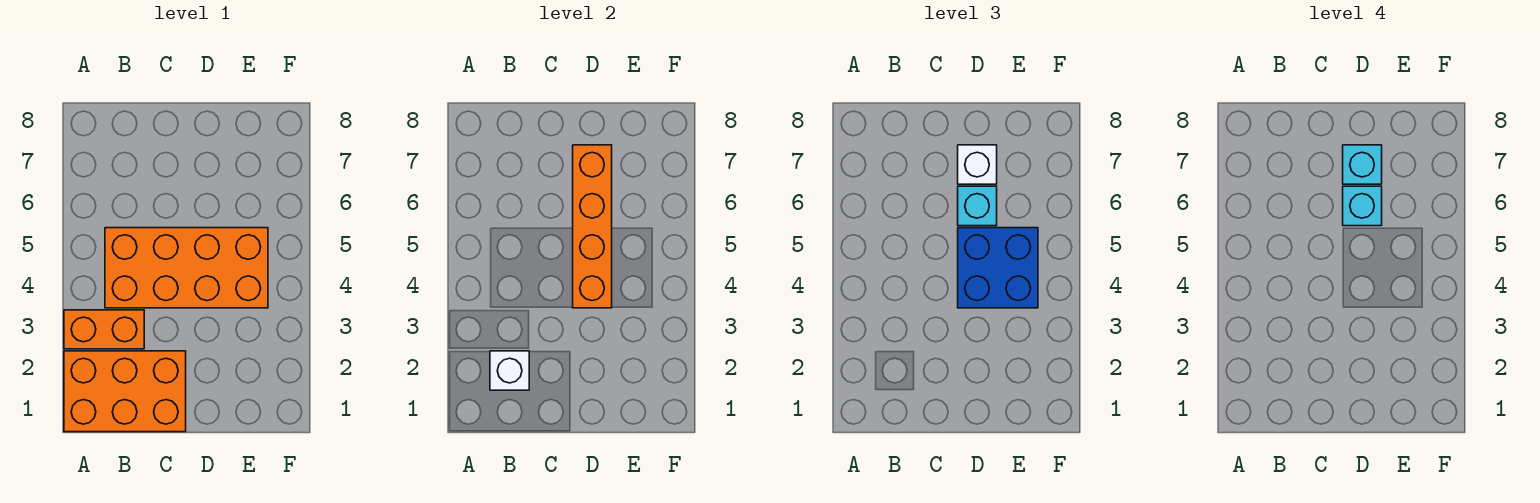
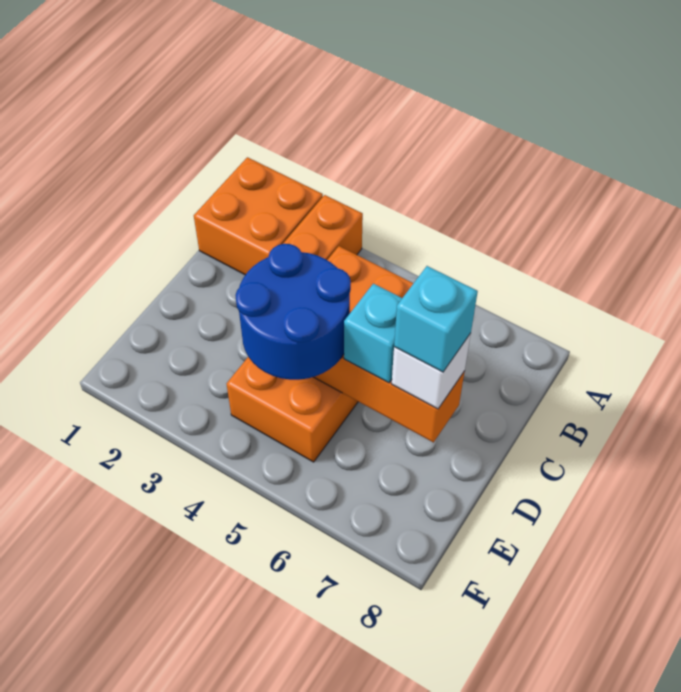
orange 2x3 brick [64,351,186,432] -> orange 2x2 brick [194,157,323,275]
white 1x1 brick [490,351,529,390] -> none
blue 2x2 brick [958,228,1038,308] -> blue 2x2 round brick [235,244,351,380]
cyan 1x1 brick [1343,186,1382,226] -> none

